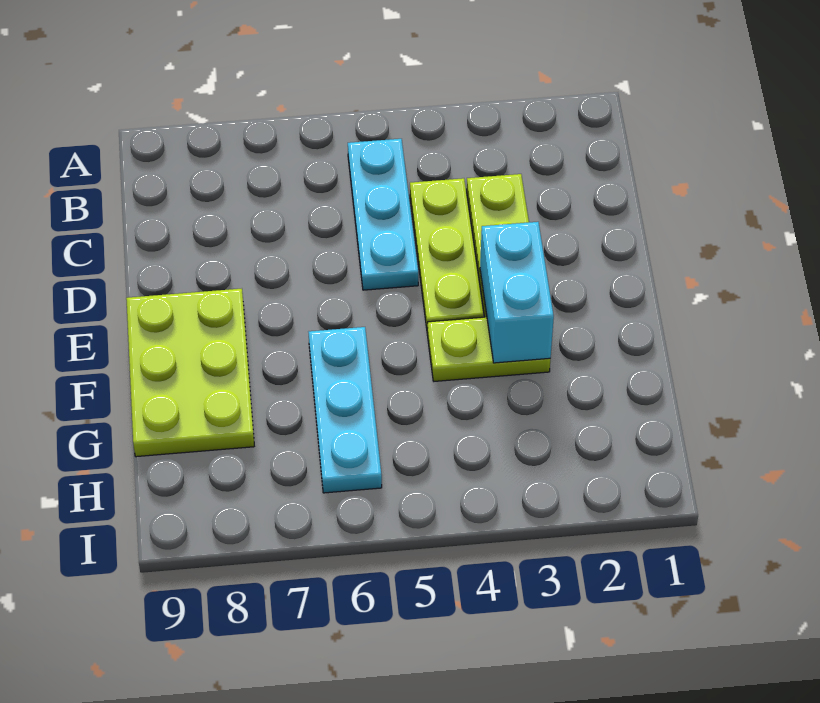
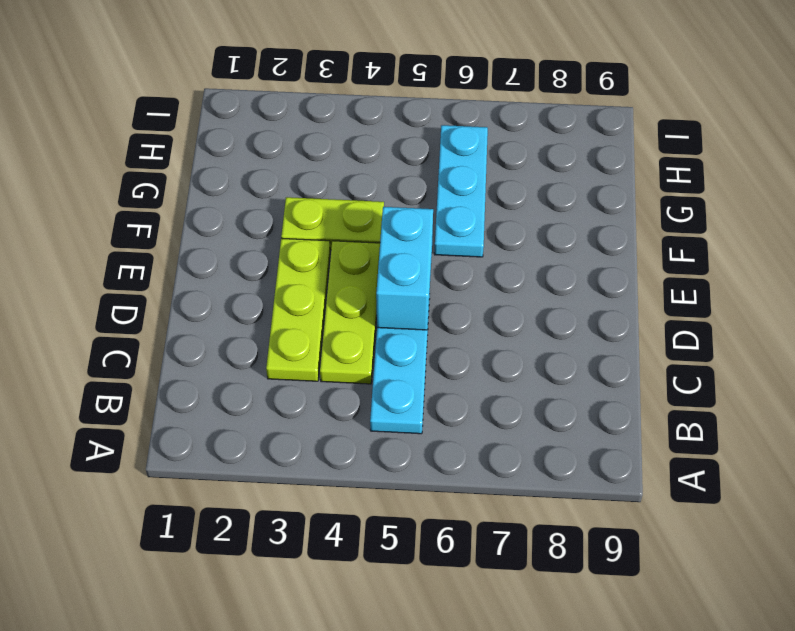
cyan 1x2 brick [480,222,554,363] -> cyan 1x2 brick moved to [376,207,433,330]
lime 2x3 plate [126,289,254,457] -> none

